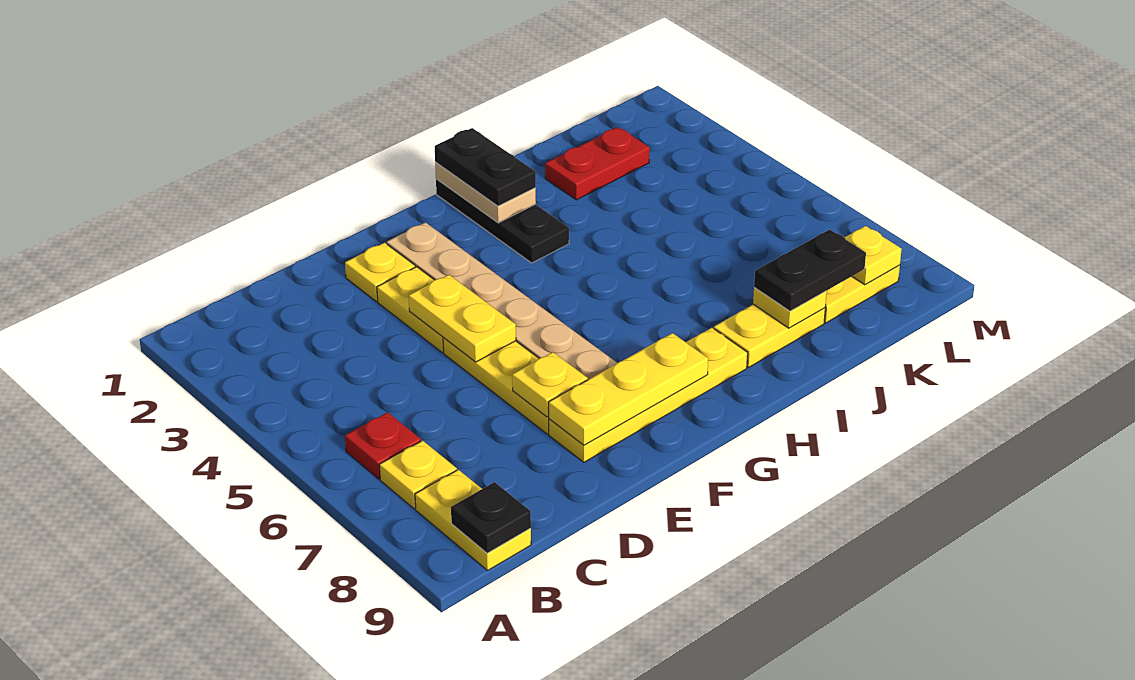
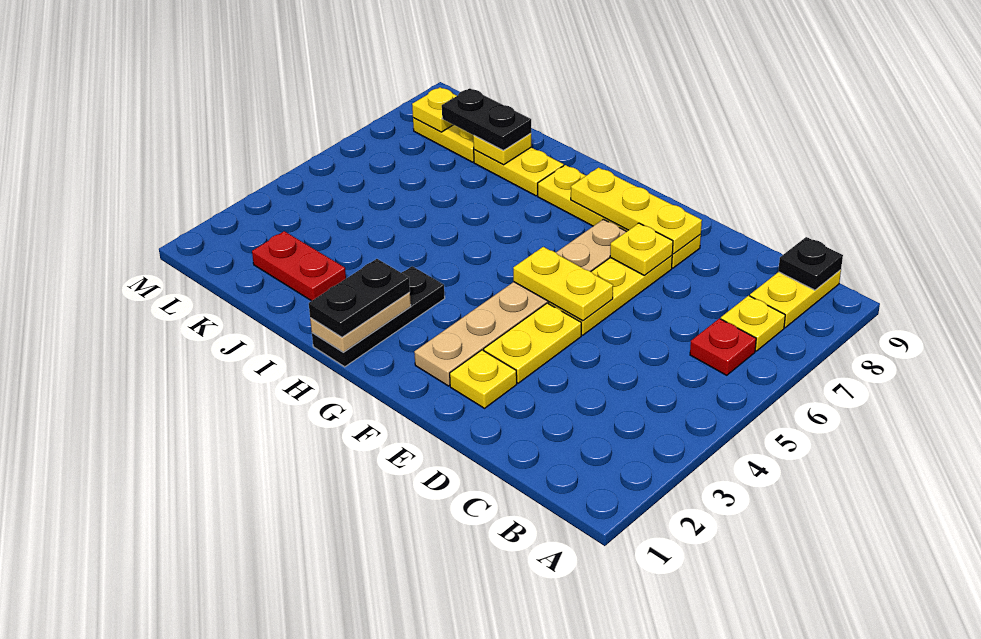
yellow 1x2 plate [409,275,516,362] -> yellow 1x2 plate turned to [513,247,613,321]

